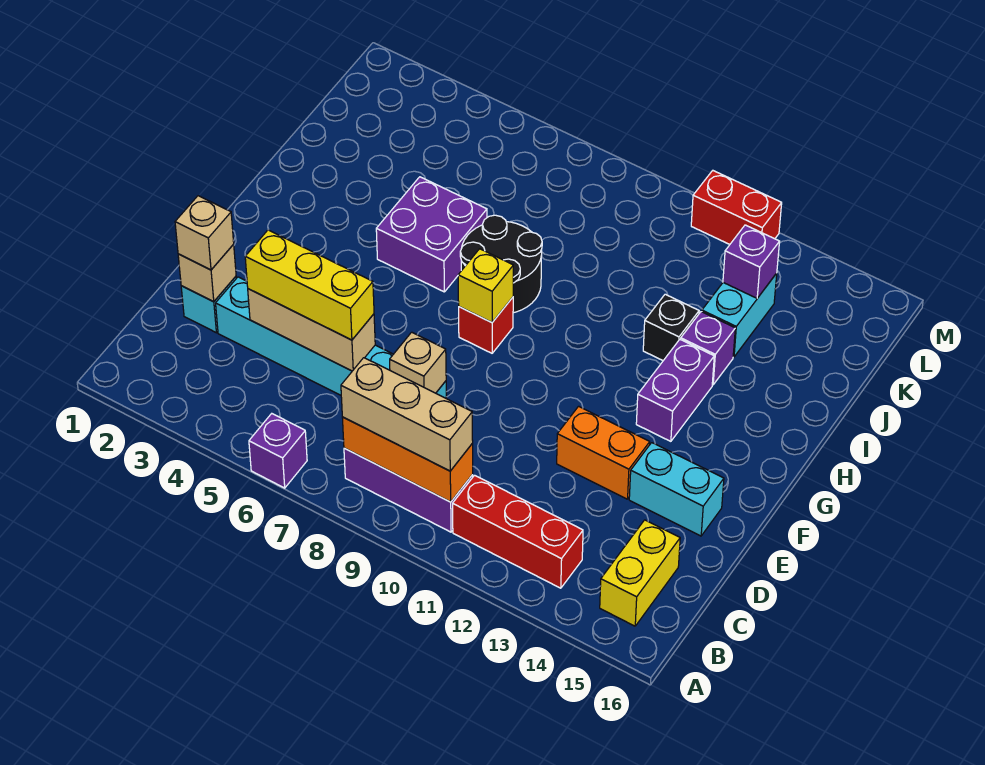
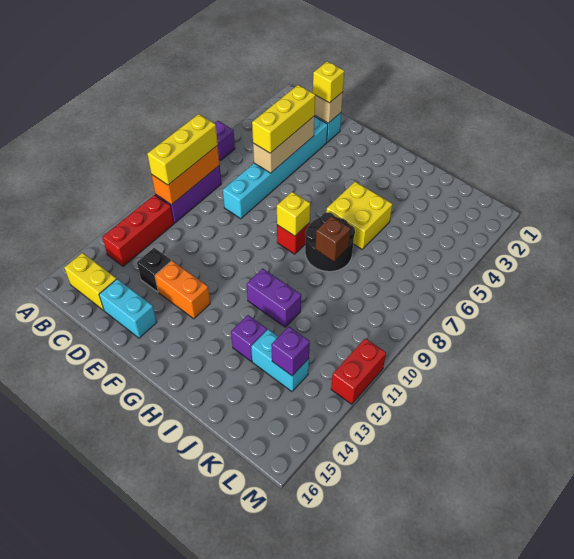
tan 1x3 brick [341,358,473,471] -> yellow 1x3 brick [148,114,218,185]
tan 1x1 brick [175,196,234,270] -> yellow 1x1 brick [313,61,344,103]
tan 1x1 brick [390,332,446,393] -> none
orange 1x2 brick [557,406,650,499] -> orange 1x2 brick turned to [155,261,210,319]
cyan 1x2 brick [629,443,724,536] -> cyan 1x2 brick turned to [99,279,157,338]
purple 1x2 brick [636,339,714,441] -> purple 1x2 brick moved to [247,268,301,327]
purple 2x2 brick [376,177,487,292] -> yellow 2x2 brick [326,182,392,249]
none -> brown 1x1 brick [315,216,351,261]
black 1x1 brick [643,294,699,361] -> black 1x1 brick moved to [137,248,171,292]

